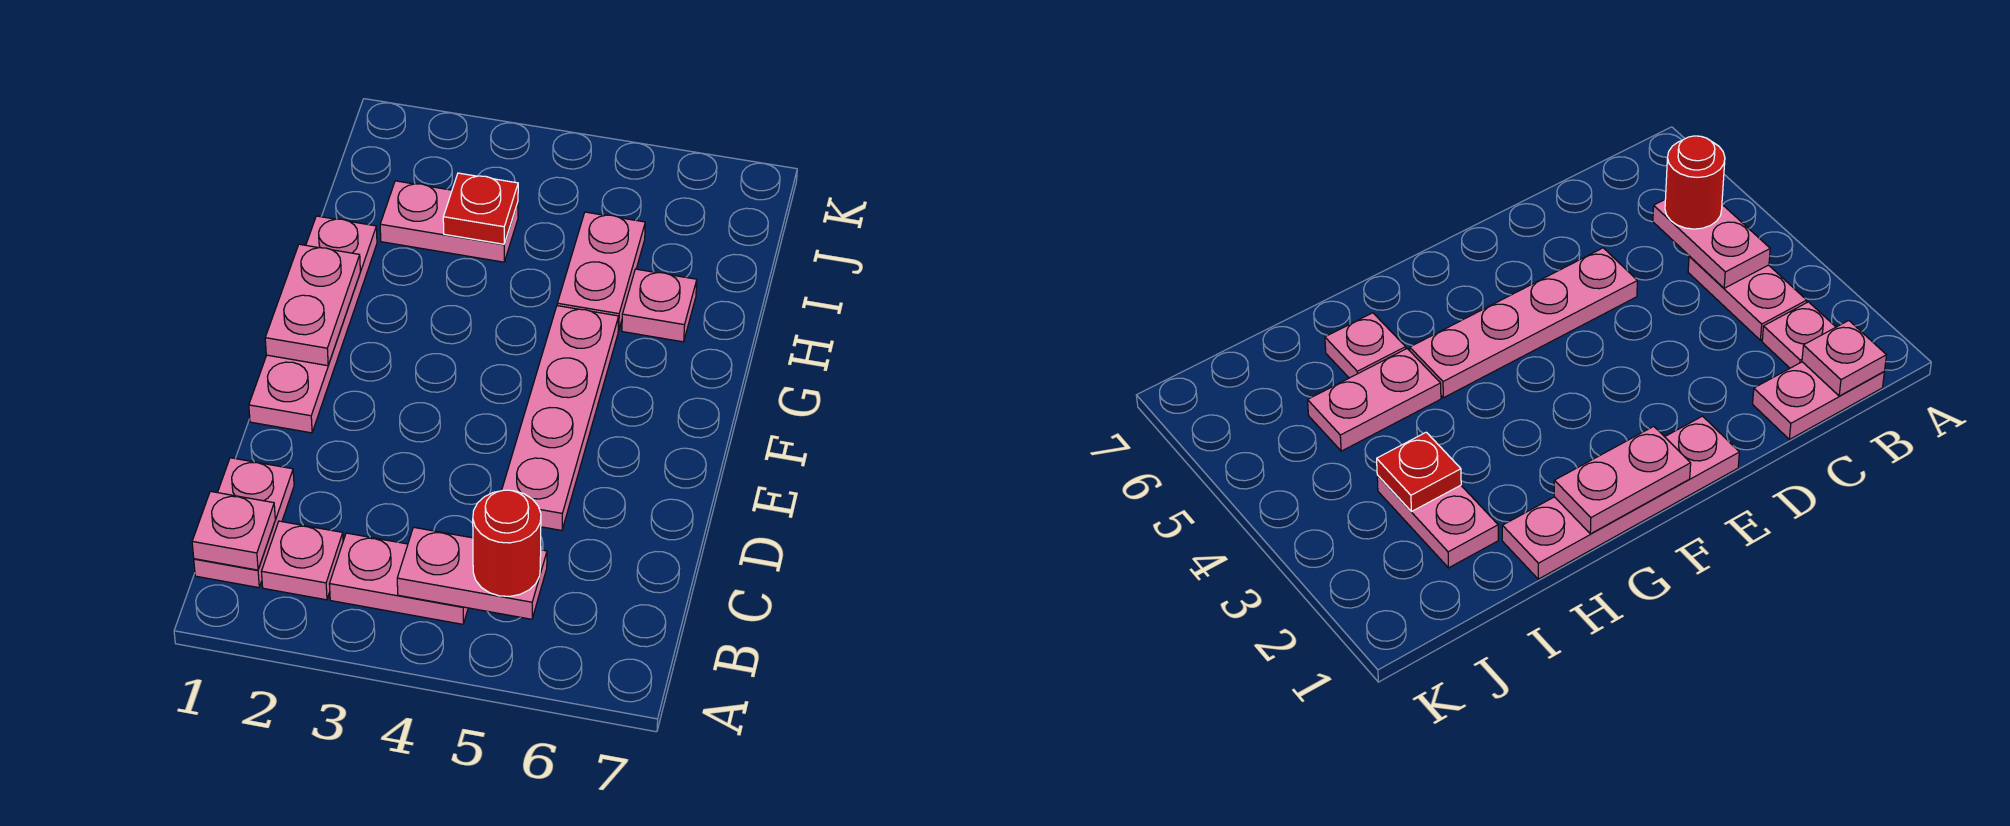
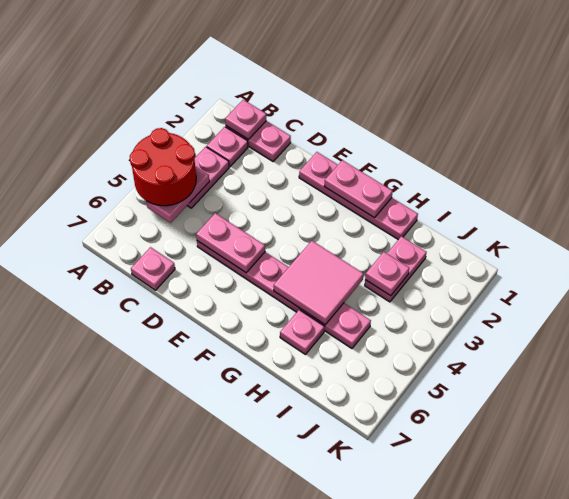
red 1x1 round brick [473,490,541,596] -> red 2x2 round brick [130,128,196,206]
none -> pink 1x1 plate [131,247,175,290]
none -> pink 1x2 plate [196,213,265,273]
none -> pink 2x2 tile [274,241,364,325]
red 1x1 plate [443,173,518,244] -> pink 1x1 plate [365,252,409,296]

